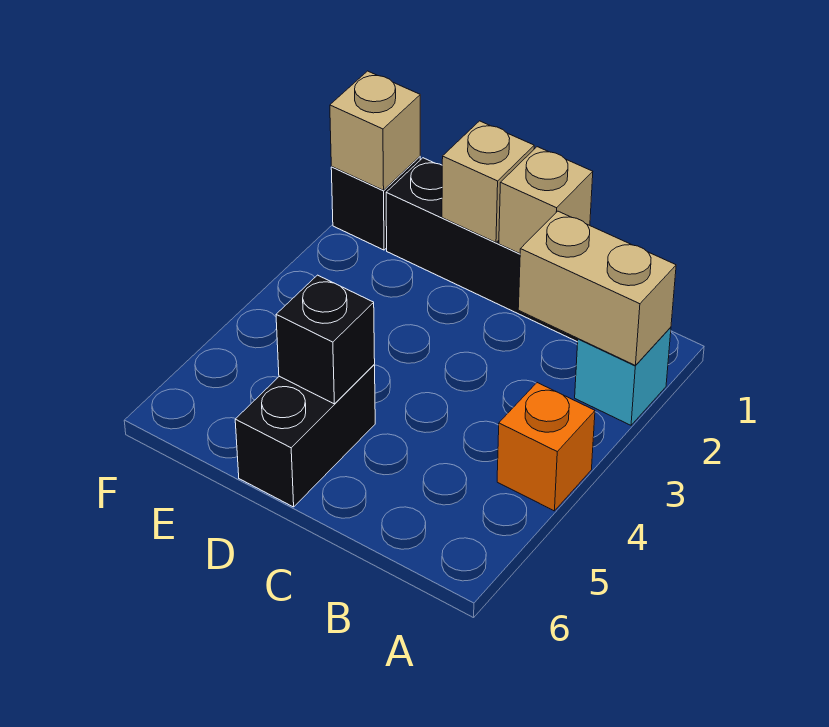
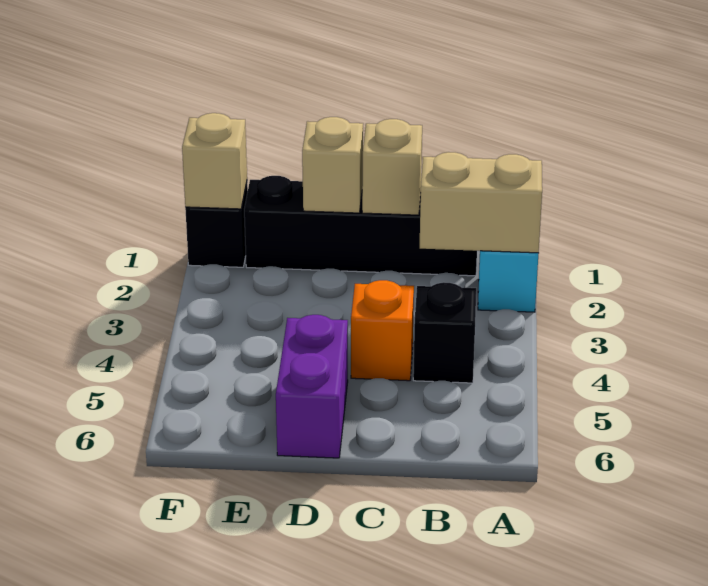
orange 1x1 brick [497,383,595,511] -> orange 1x1 brick moved to [351,280,414,381]
black 1x2 brick [235,365,375,507] -> purple 1x2 brick [276,315,348,458]
black 1x1 brick [276,275,375,404] -> black 1x1 brick moved to [413,282,476,383]

